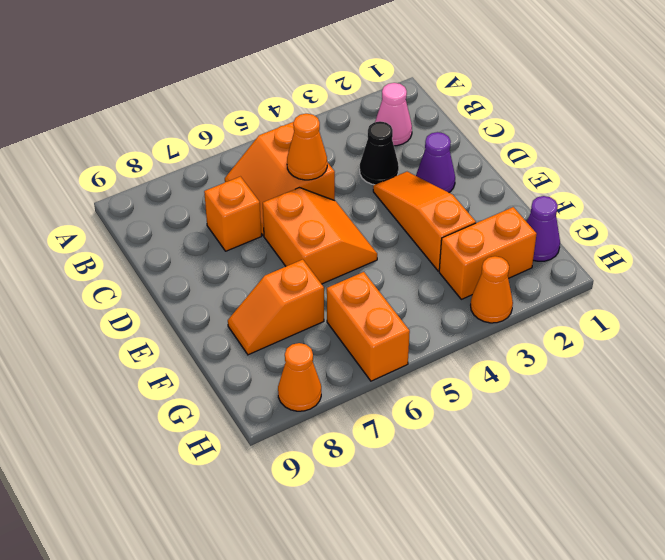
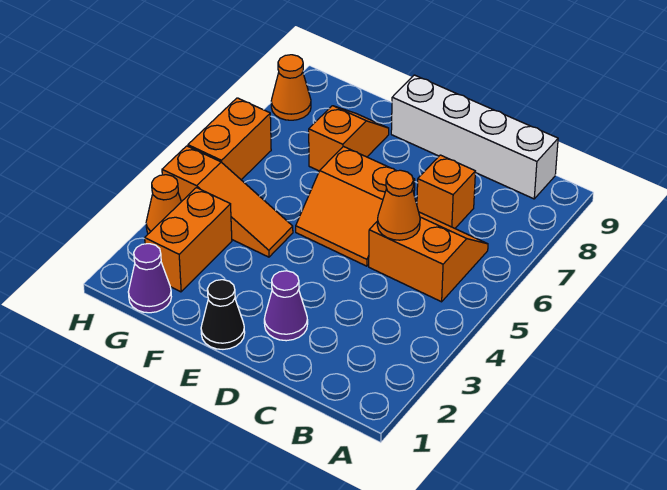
pink 1x1 cone [375,83,412,146] -> none
none -> white 1x4 brick [391,75,558,199]
black 1x1 cone [360,121,399,185] -> black 1x1 cone moved to [201,280,245,349]
orange 1x3 slope [373,172,476,271] -> orange 1x3 slope moved to [162,146,293,257]
orange 1x2 brick [327,272,410,381] -> orange 1x2 brick turned to [188,98,271,180]

